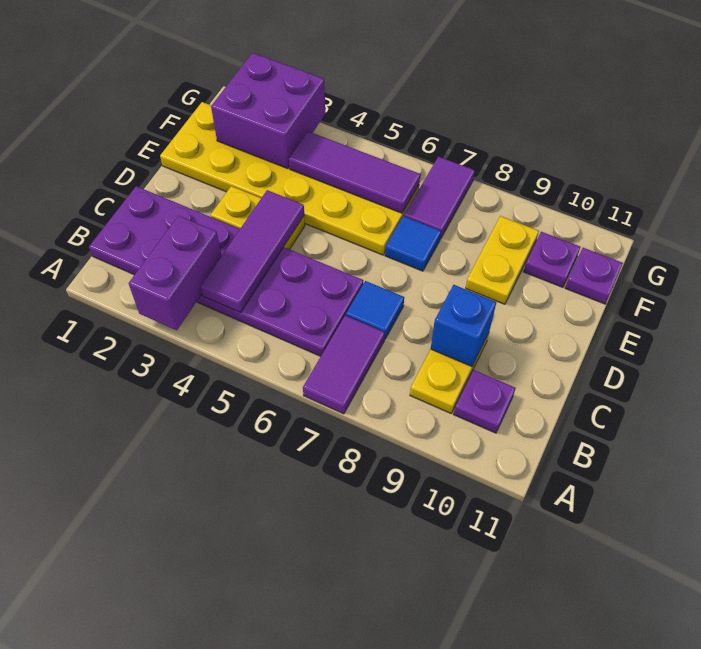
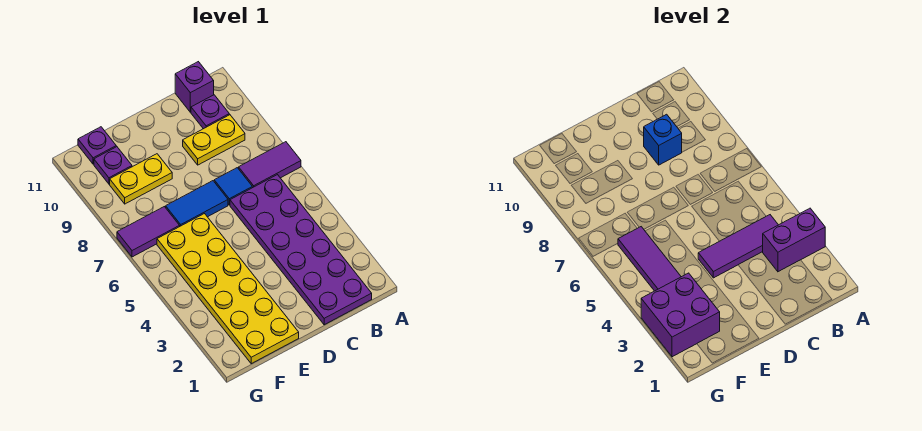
none -> purple 1x1 brick [175,62,214,112]
yellow 1x2 plate [210,186,305,249] -> none
blue 1x1 tile [385,216,441,271] -> blue 1x2 tile [166,181,228,226]

